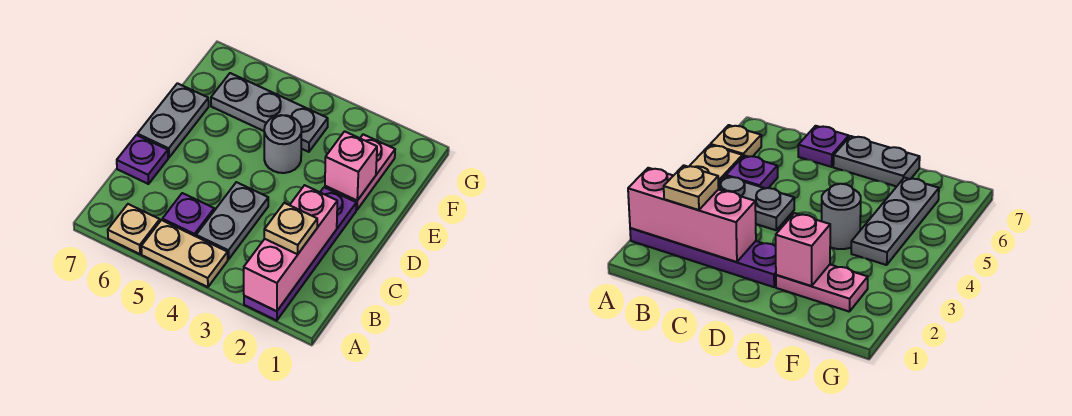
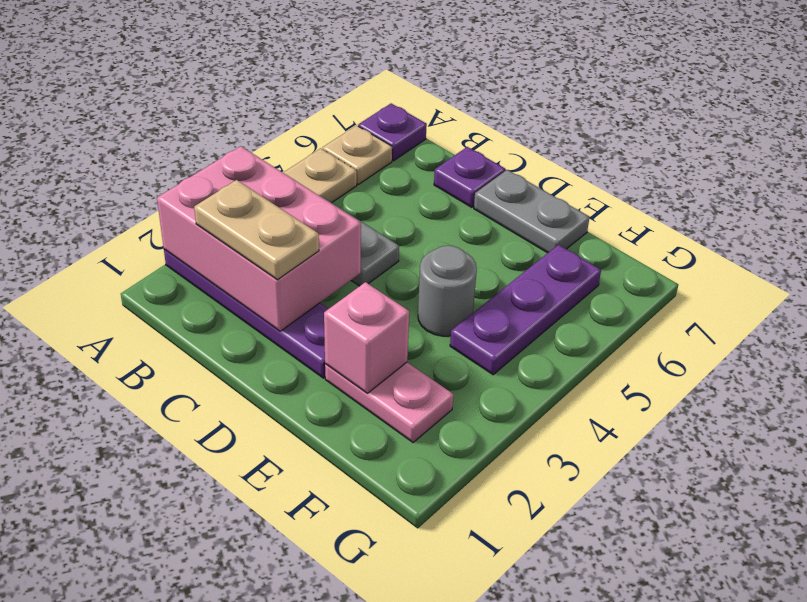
pink 1x3 brick [244,185,337,311] -> pink 2x3 brick [157,146,361,331]
tan 1x1 plate [264,203,317,254] -> tan 1x2 plate [194,180,319,280]
purple 1x1 plate [162,193,214,236] -> purple 1x1 plate moved to [358,104,427,161]
grey 1x3 plate [211,73,328,152] -> purple 1x3 plate [450,245,601,375]

